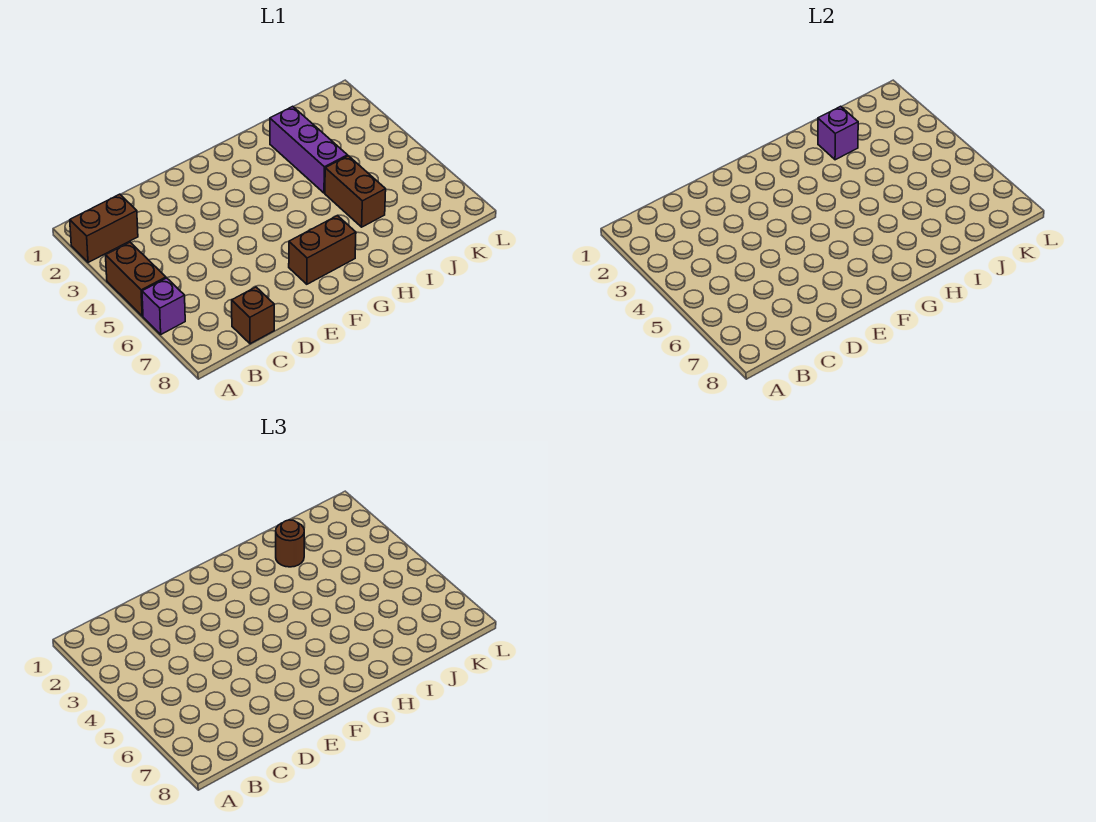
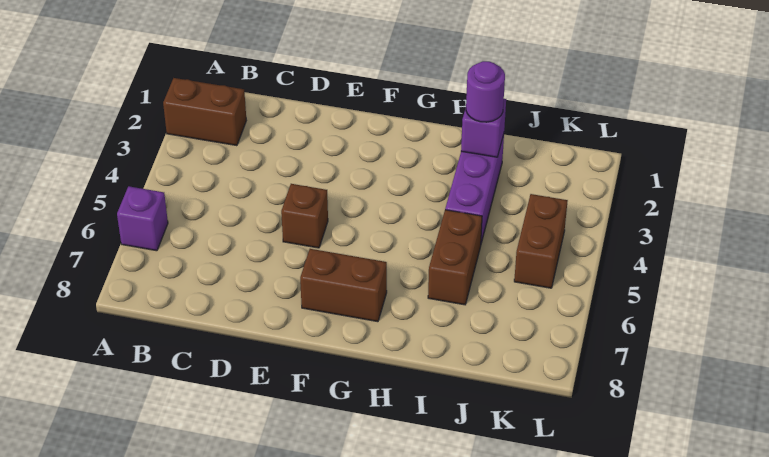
brown 1x2 brick [106,242,166,316] -> brown 1x2 brick moved to [514,194,568,288]
brown 1x1 brick [232,287,274,344] -> brown 1x1 brick moved to [281,184,328,248]
brown 1x1 round brick [276,520,304,567] -> purple 1x1 round brick [466,61,505,122]

